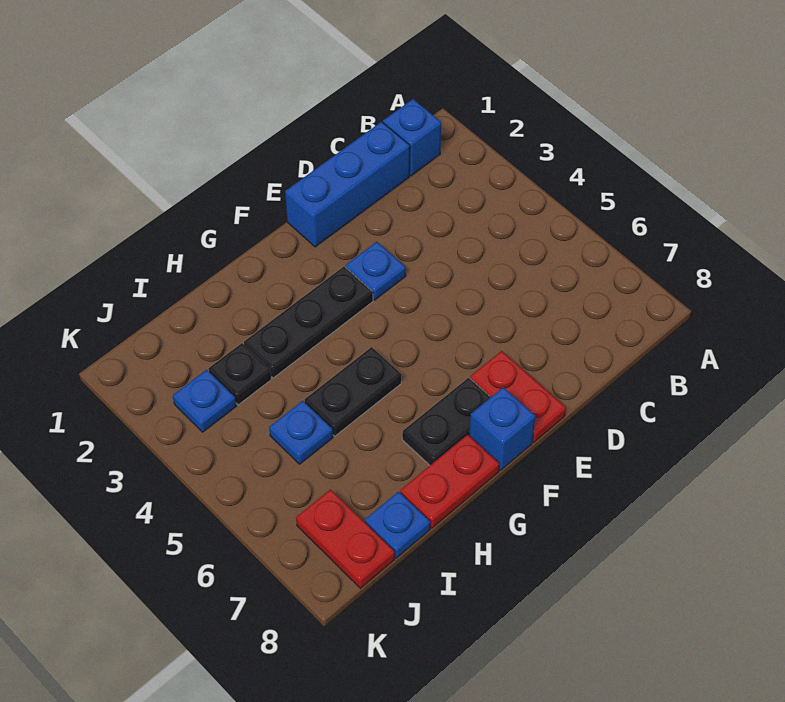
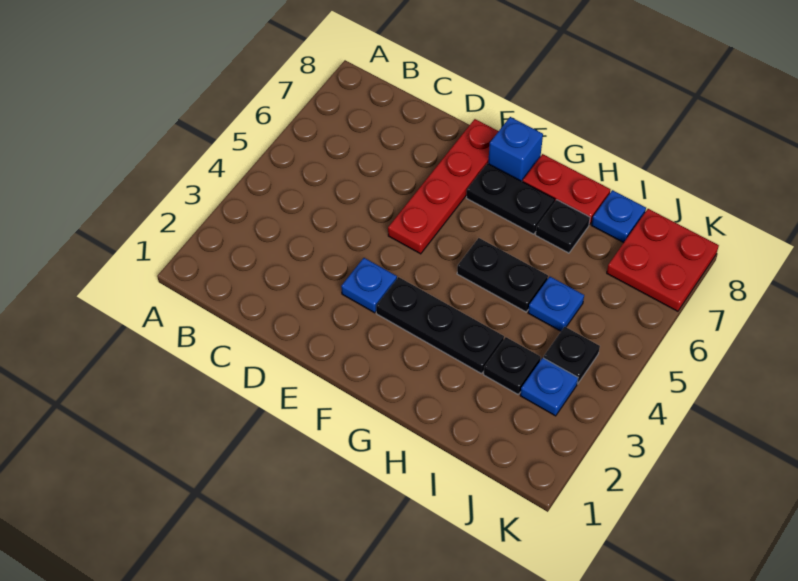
blue 1x1 brick [383,99,441,176] -> none
blue 1x3 brick [285,122,410,247] -> none
red 1x2 plate [470,351,566,442] -> red 1x4 plate [388,119,498,254]
none -> black 1x1 plate [536,200,590,253]
none -> black 1x1 plate [543,327,600,384]
red 1x2 plate [296,489,395,588] -> red 2x2 plate [607,209,719,311]

